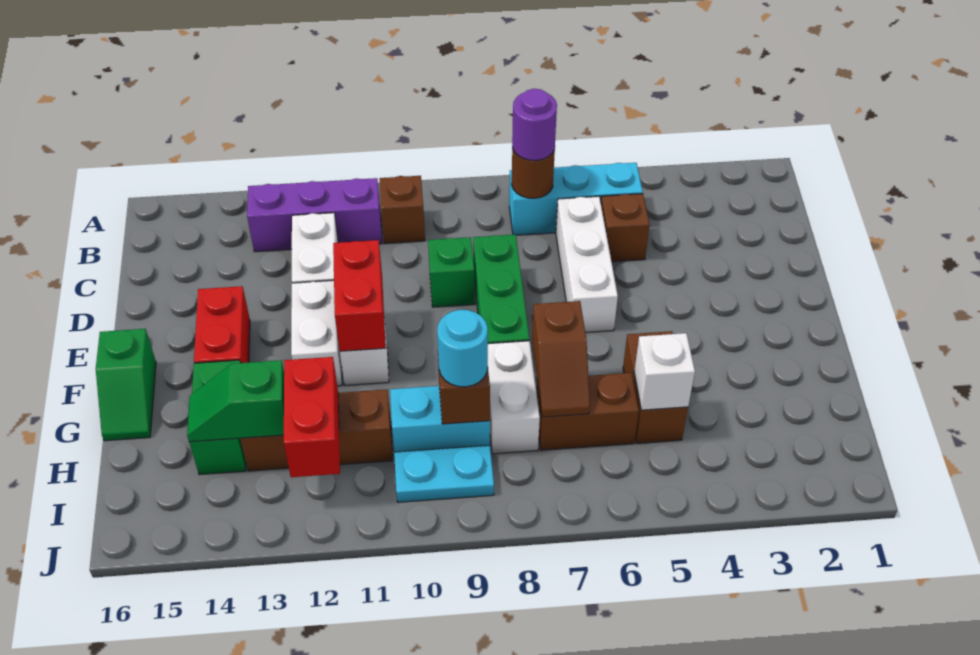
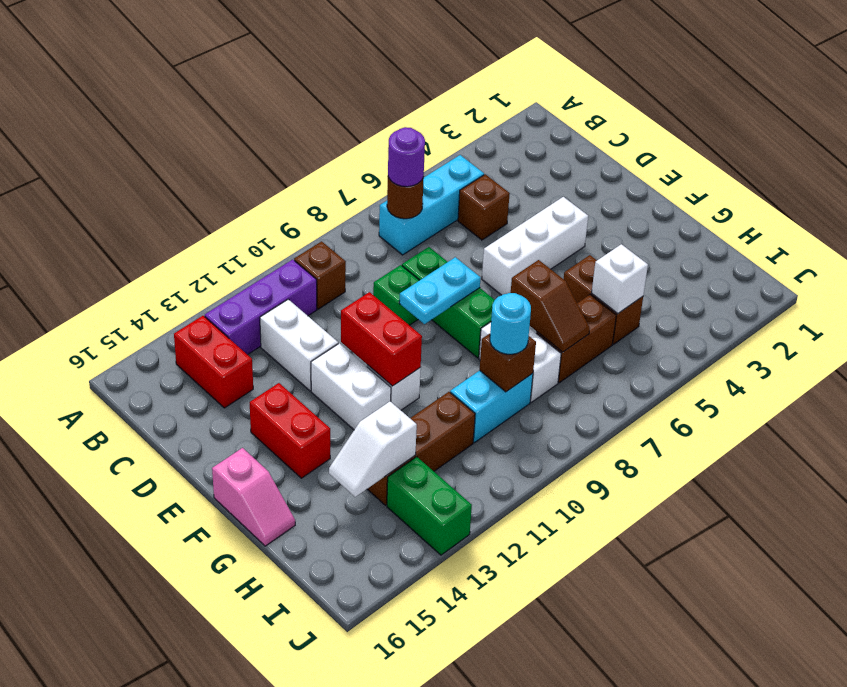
white 1x3 brick [556,196,618,332] -> white 1x3 brick turned to [482,197,588,295]
green 1x2 slope [96,329,156,441] -> pink 1x2 slope [212,448,295,546]
green 1x2 brick [189,360,246,475] -> green 1x2 brick moved to [387,457,472,555]
red 1x2 brick [284,357,340,477] -> red 1x2 brick moved to [174,316,253,408]
green 1x2 slope [187,360,284,442] -> white 1x2 slope [329,401,417,497]
cyan 1x2 plate [394,445,494,502] -> cyan 1x2 plate moved to [399,257,480,324]

